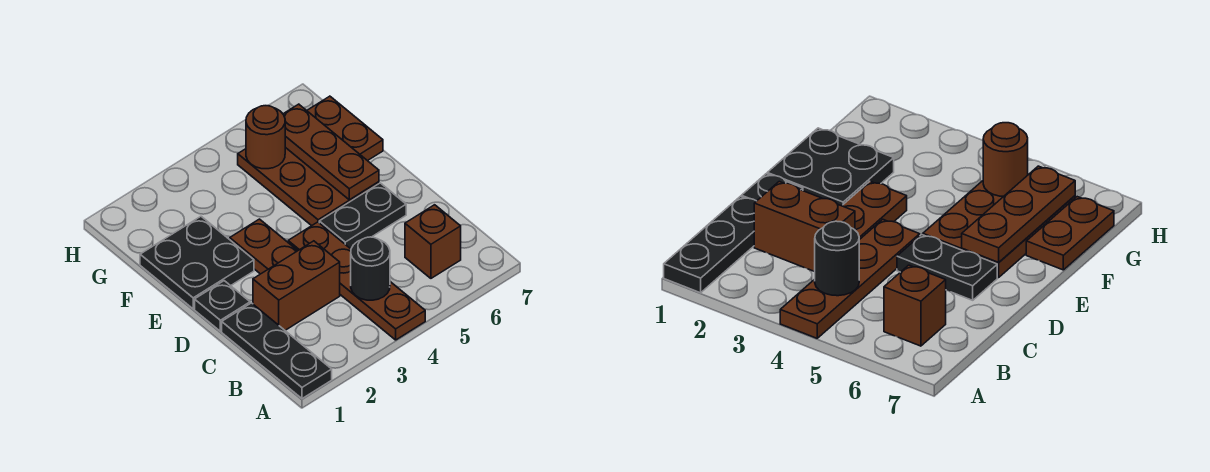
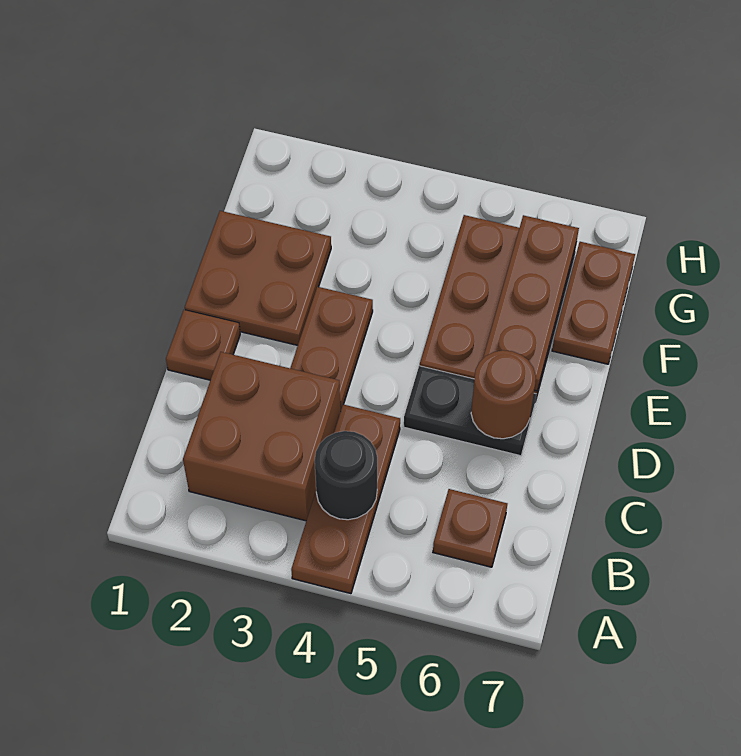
black 1x3 plate [222,303,332,399] -> none
brown 1x4 plate [288,222,425,340] -> brown 1x3 plate [291,404,400,594]
brown 1x1 brick [405,205,461,278] -> brown 1x1 plate [433,489,507,567]
brown 1x2 brick [253,241,340,330] -> brown 2x2 brick [183,352,340,521]
black 1x1 plate [195,281,250,331] -> brown 1x1 plate [166,310,240,380]
black 2x2 plate [140,216,254,309] -> brown 2x2 plate [185,211,331,345]
brown 1x1 round brick [246,106,285,169] -> brown 1x1 round brick moved to [471,350,536,439]

